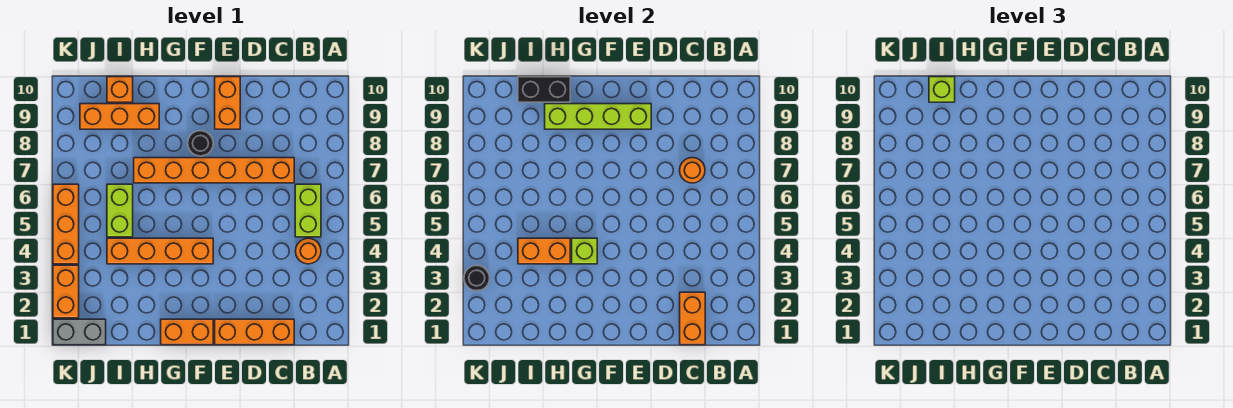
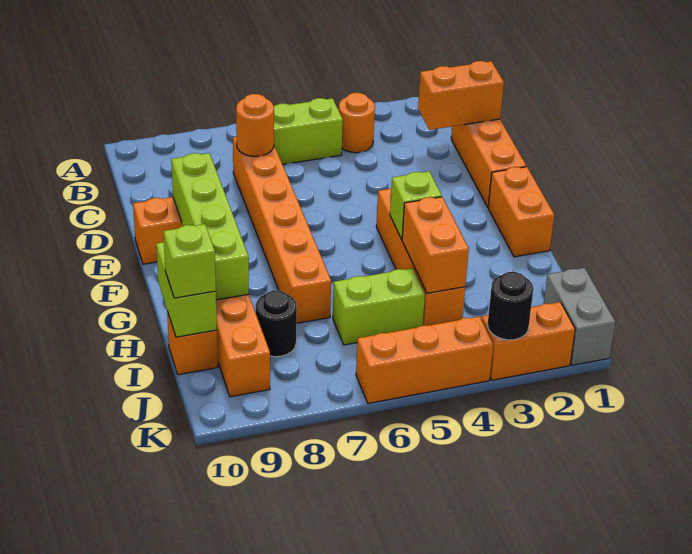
black 1x1 round brick [188,131,213,156] -> black 1x1 round brick moved to [256,290,297,357]
black 1x2 brick [518,77,570,102] -> lime 1x2 brick [156,242,217,337]

